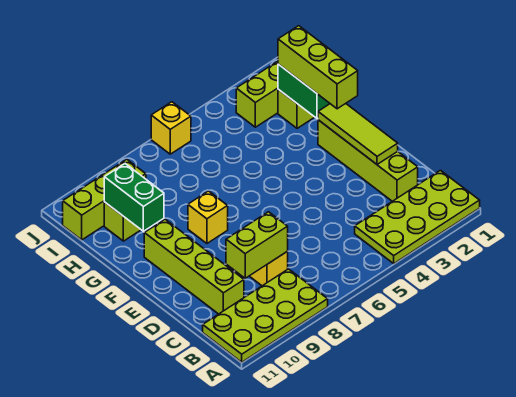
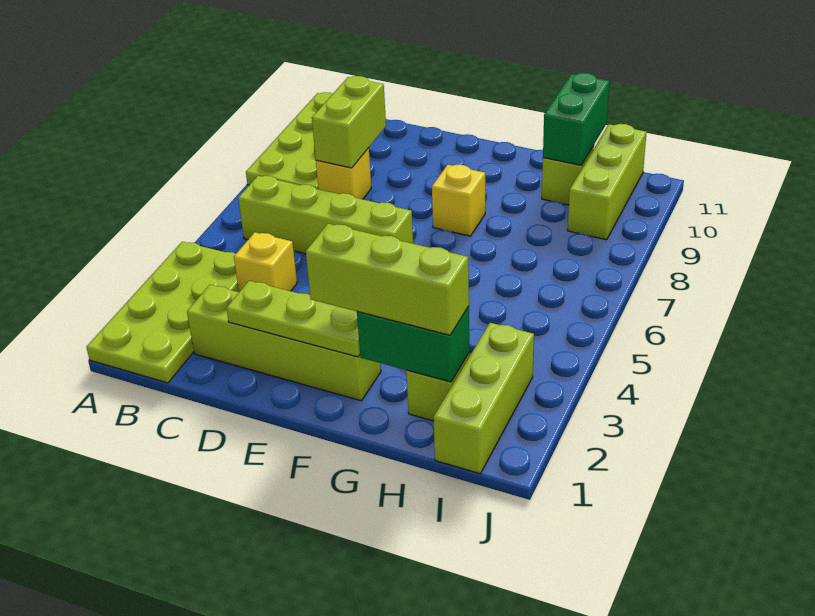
lime 1x4 brick [144,219,244,314] -> lime 1x4 brick moved to [238,176,413,254]
lime 1x3 tile [318,104,398,164] -> lime 1x3 plate [227,281,360,357]
green 1x2 brick [104,164,164,231] -> green 1x2 brick turned to [543,73,609,165]
yellow 1x1 brick [151,102,191,154] -> yellow 1x1 brick moved to [234,232,297,292]

